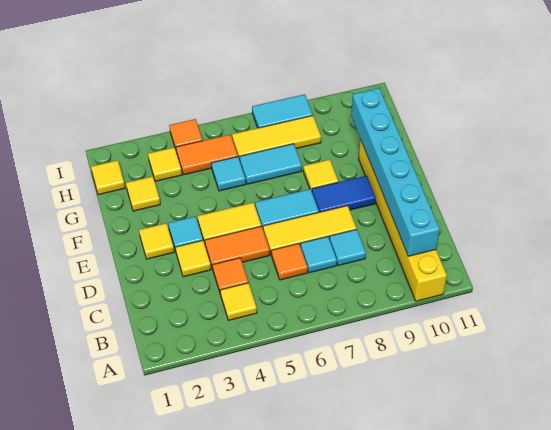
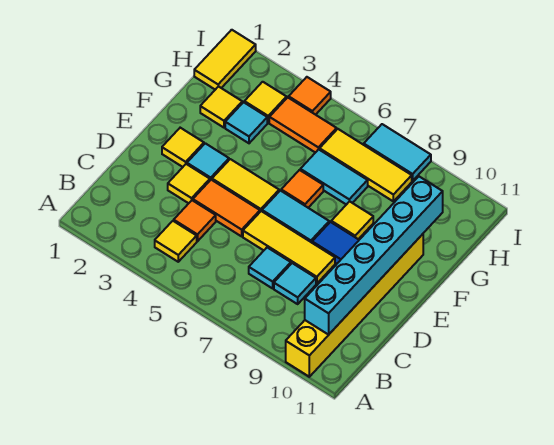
orange 1x1 tile [271,244,308,280] -> orange 1x1 tile moved to [281,170,323,208]
cyan 1x1 tile [211,157,246,191] -> cyan 1x1 tile moved to [225,102,267,143]
yellow 1x1 tile [91,160,125,195] -> yellow 1x2 tile [194,30,256,90]

